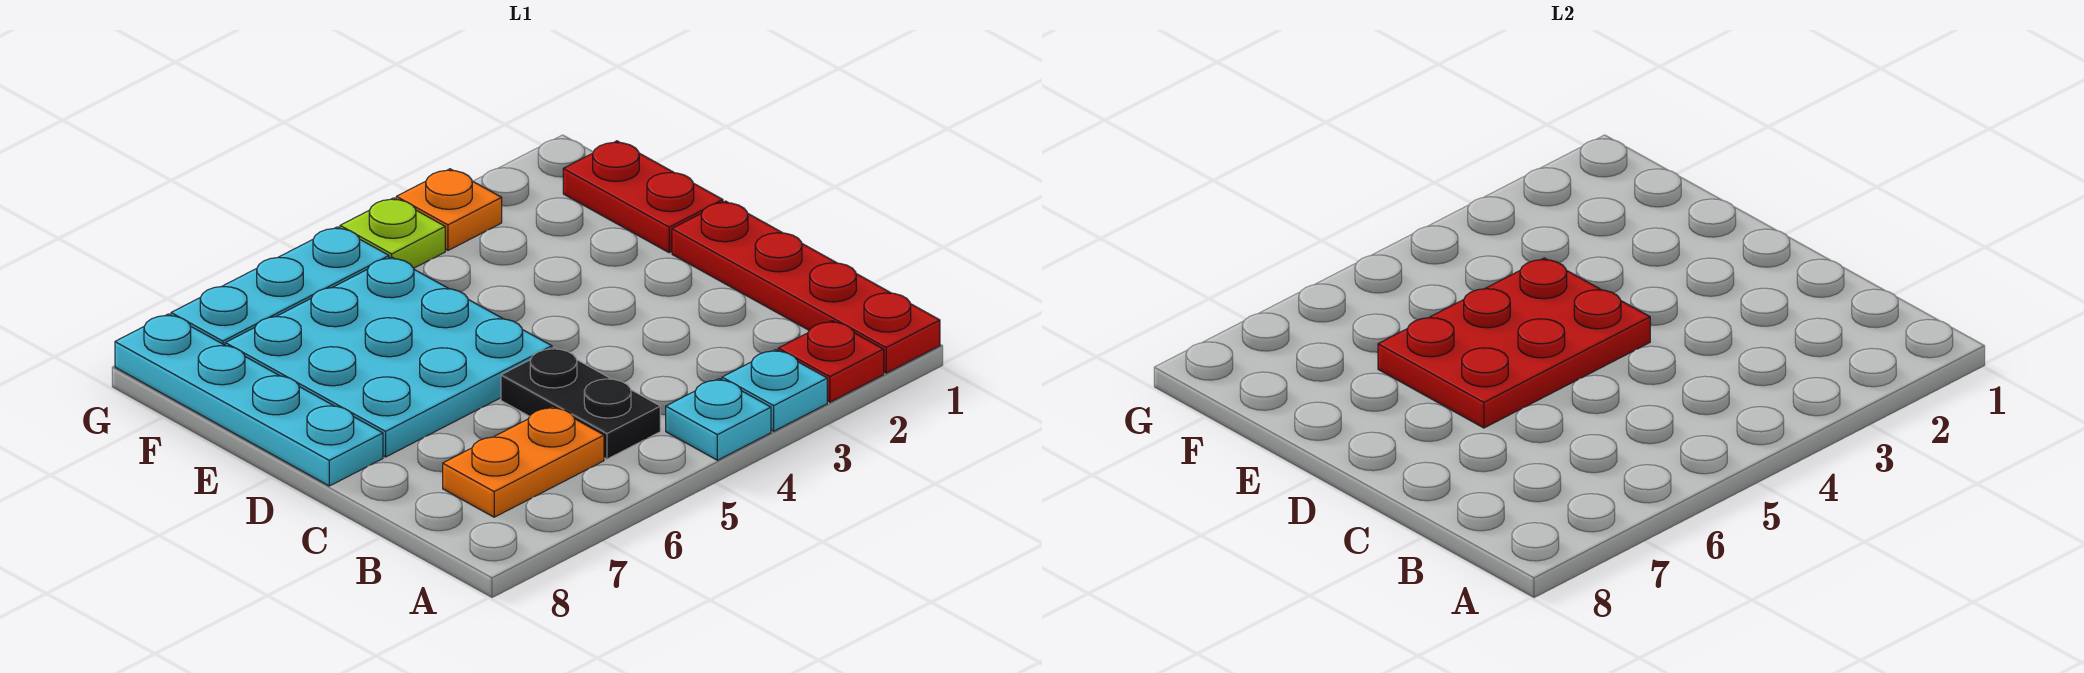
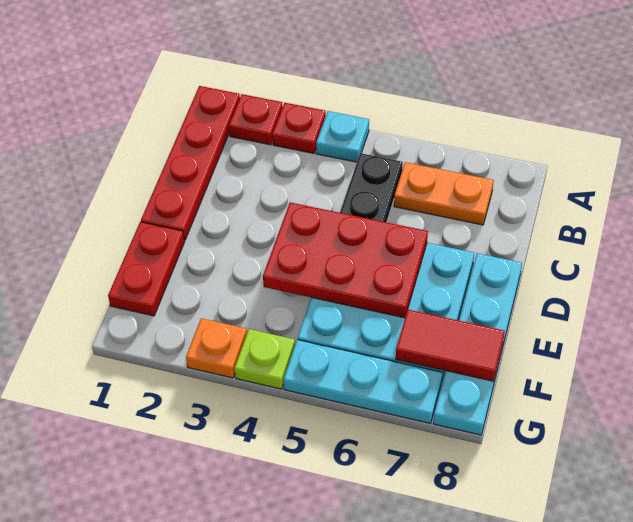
cyan 1x1 plate [722,350,827,431] -> red 1x1 plate [272,103,326,153]
none -> red 1x2 tile [396,310,505,381]

